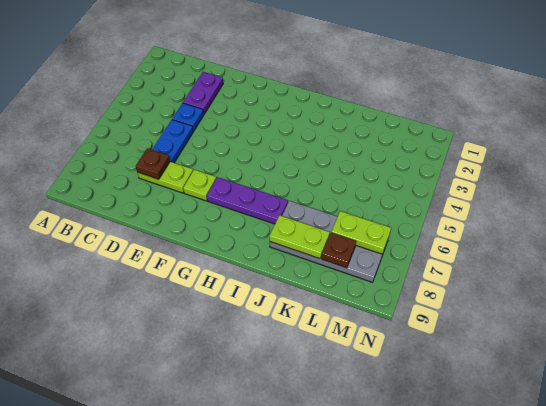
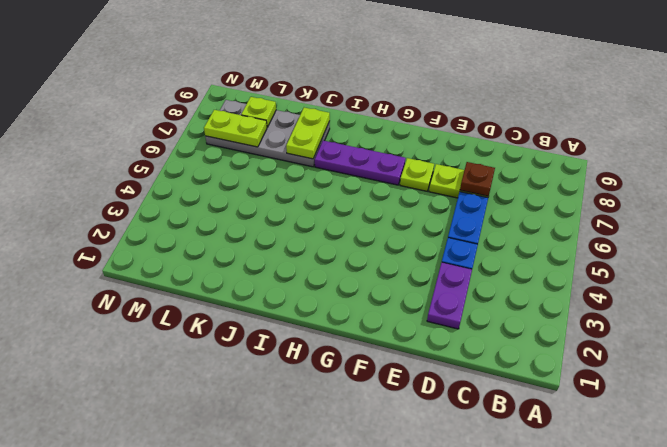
lime 1x2 plate [270,215,330,259] -> lime 1x2 plate turned to [286,108,330,159]
brown 1x1 plate [322,233,356,268] -> lime 1x1 plate [241,97,276,127]

